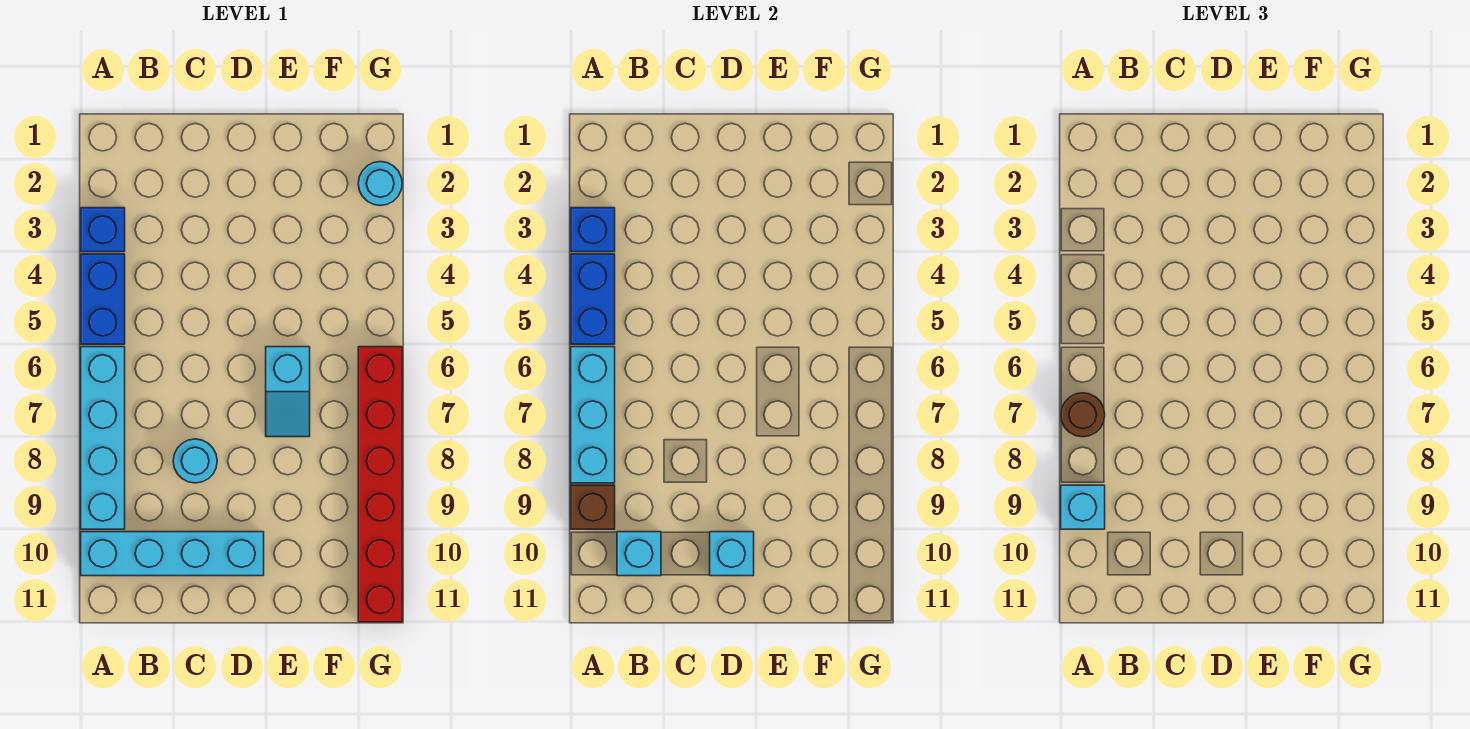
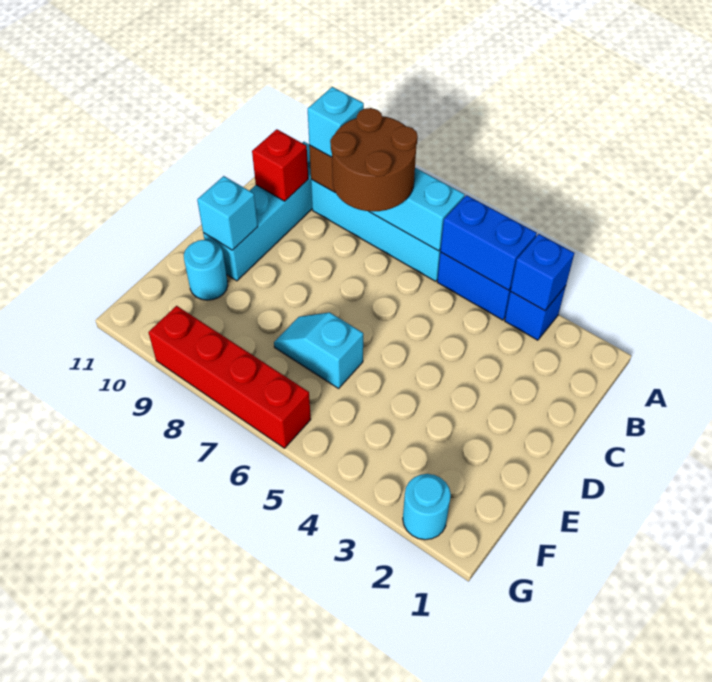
brown 1x1 round brick [1061,393,1105,437] -> brown 2x2 round brick [330,108,418,211]
cyan 1x1 brick [617,532,661,576] -> red 1x1 brick [252,129,308,201]
cyan 1x1 round brick [173,439,217,483] -> cyan 1x1 round brick moved to [184,240,228,300]
red 1x6 brick [358,347,402,622] -> red 1x4 brick [148,306,311,448]

